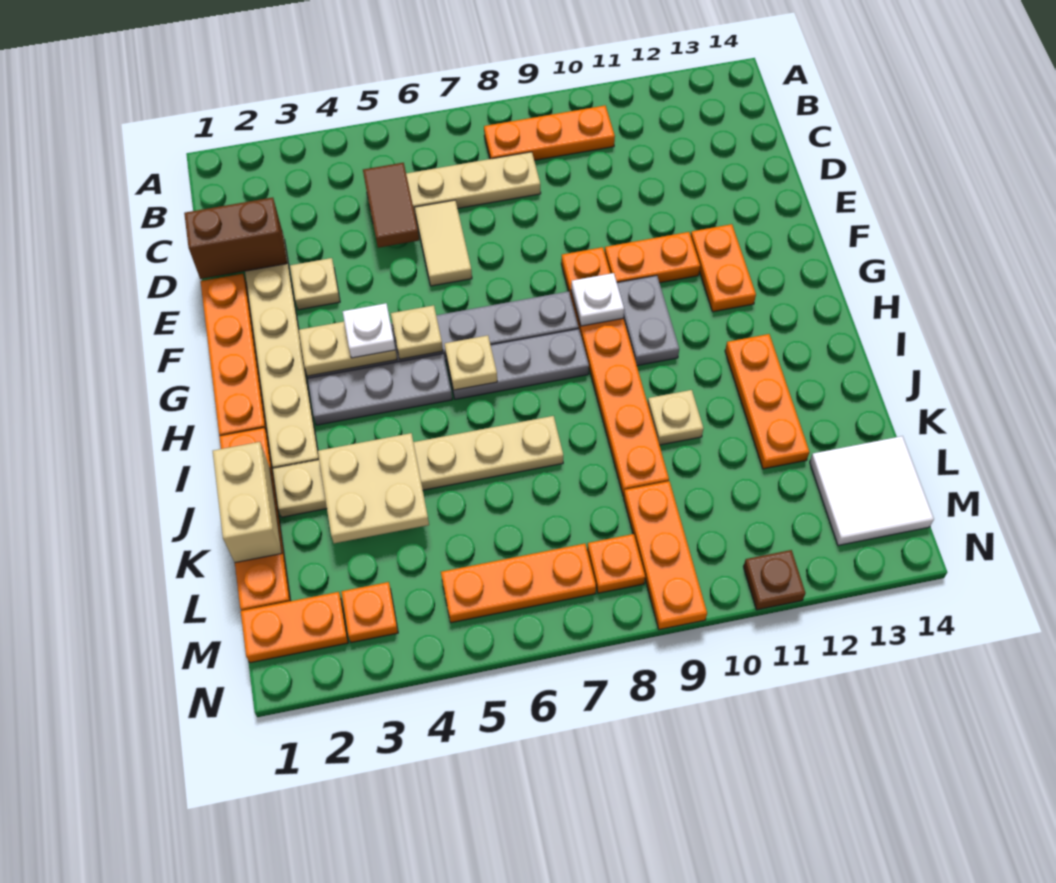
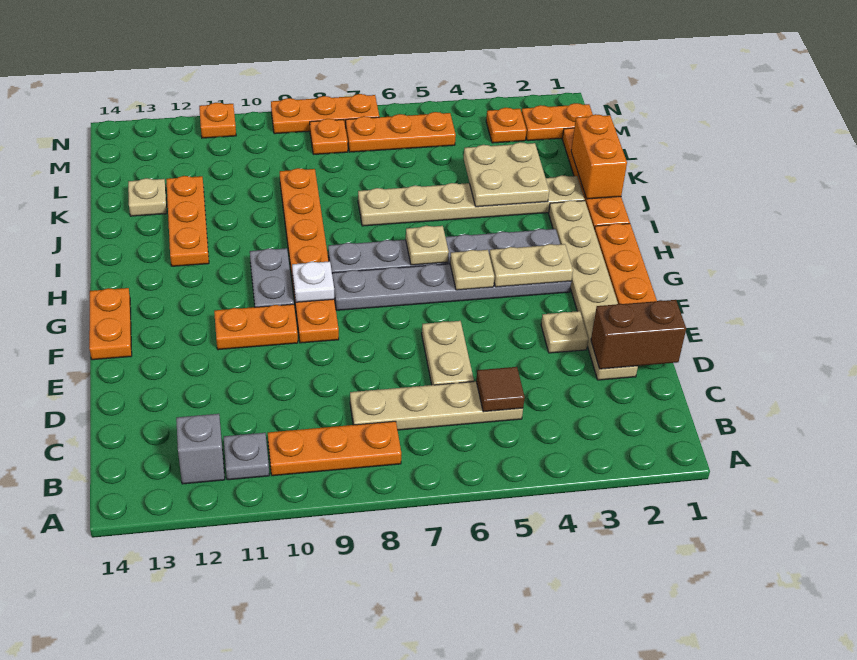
none -> grey 1x1 plate [224,433,269,480]
none -> grey 1x1 brick [176,414,225,484]
brown 1x2 tile [363,163,419,248] -> brown 1x1 tile [476,367,525,412]
tan 1x2 tile [415,200,472,286] -> tan 1x2 plate [422,321,474,385]
orange 1x2 plate [691,224,756,312] -> orange 1x2 plate moved to [89,288,132,360]
white 1x1 plate [343,303,395,358] -> none
tan 1x2 brick [213,442,282,563] -> orange 1x2 brick [571,114,627,199]
tan 1x1 plate [648,390,703,445] -> tan 1x1 plate moved to [128,178,167,216]
orange 1x3 plate [624,481,707,630] -> orange 1x3 plate turned to [271,94,379,134]
white 2x2 tile [810,436,934,545] -> none
brown 1x1 plate [743,550,805,610] -> orange 1x1 plate [199,103,236,138]

